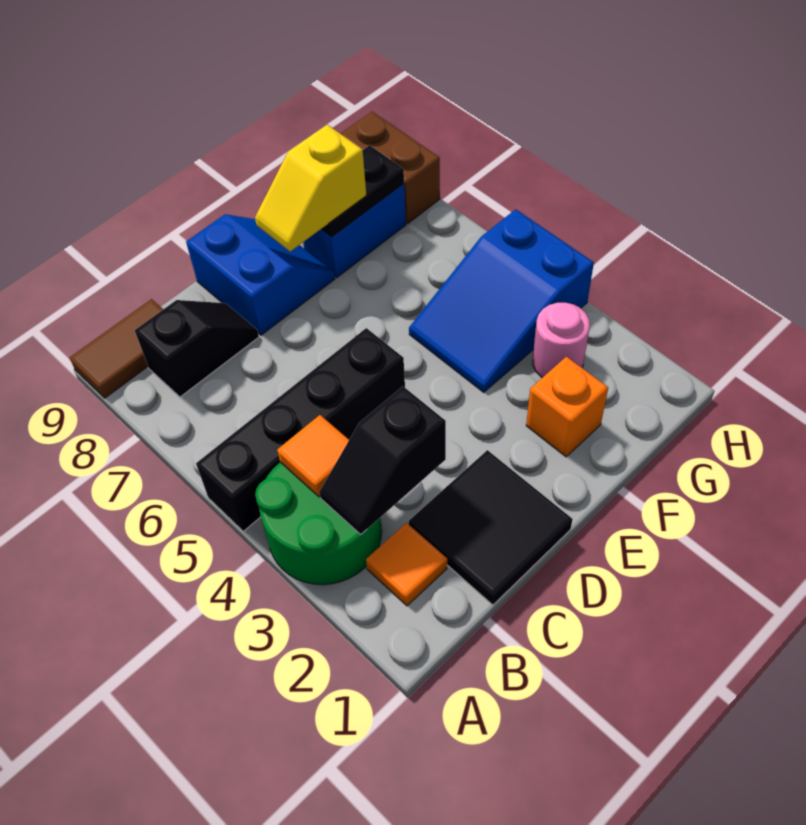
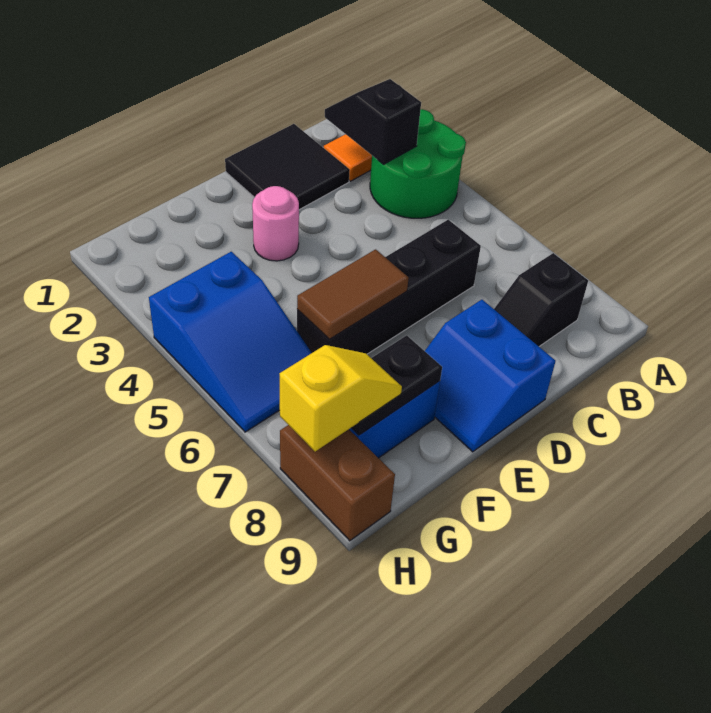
black 1x4 brick [196,328,405,531] -> black 1x4 brick moved to [297,220,481,354]
brown 1x2 tile [70,299,163,398] -> brown 1x2 tile moved to [297,249,409,339]
black 1x2 slope [319,386,446,534] -> black 1x2 slope turned to [325,79,421,164]
orange 1x1 tile [277,415,349,496] -> none
yellow 1x2 slope [255,125,366,251] -> yellow 1x2 slope moved to [280,345,402,452]
orange 1x1 brick [526,357,608,457] -> none
blue 2x3 slope [409,209,594,392] -> blue 2x3 slope turned to [149,252,312,432]
pink 1x1 round brick [533,303,590,378] -> pink 1x1 round brick moved to [252,186,299,261]

